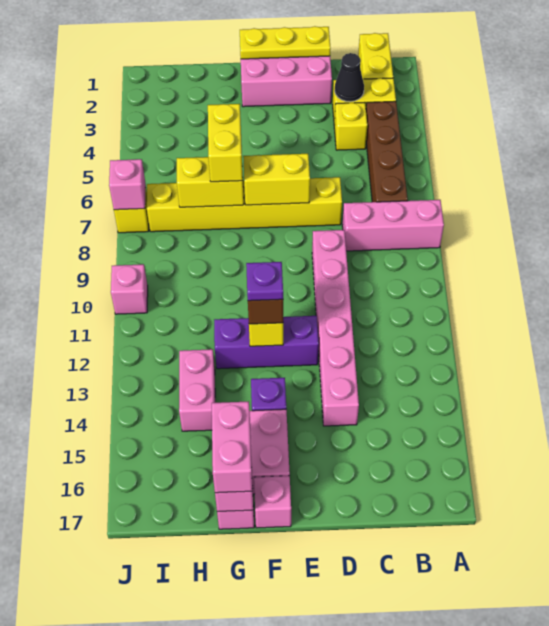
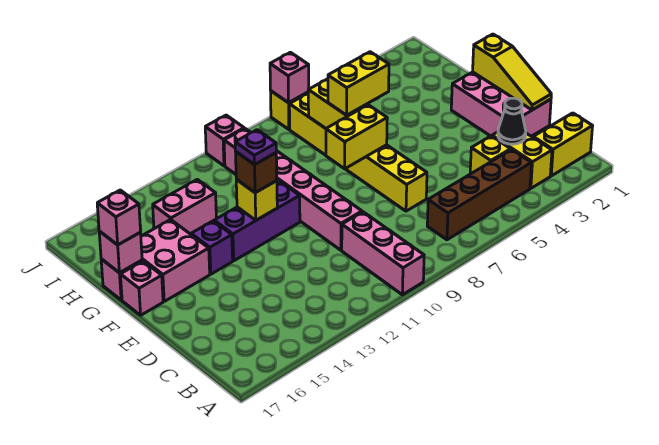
pink 1x3 brick [342,200,444,251] -> pink 1x3 brick moved to [342,212,424,295]
yellow 1x3 plate [240,26,331,59] -> yellow 1x3 slope [473,34,551,110]
pink 1x6 brick [312,230,359,426] -> pink 1x6 brick turned to [224,129,362,250]
yellow 1x2 brick [243,154,310,205] -> yellow 1x2 brick turned to [326,105,387,169]
purple 1x3 brick [214,316,319,369] -> purple 1x3 brick turned to [214,182,300,261]
pink 1x2 brick [212,401,252,493] -> pink 1x1 brick [97,190,141,245]

